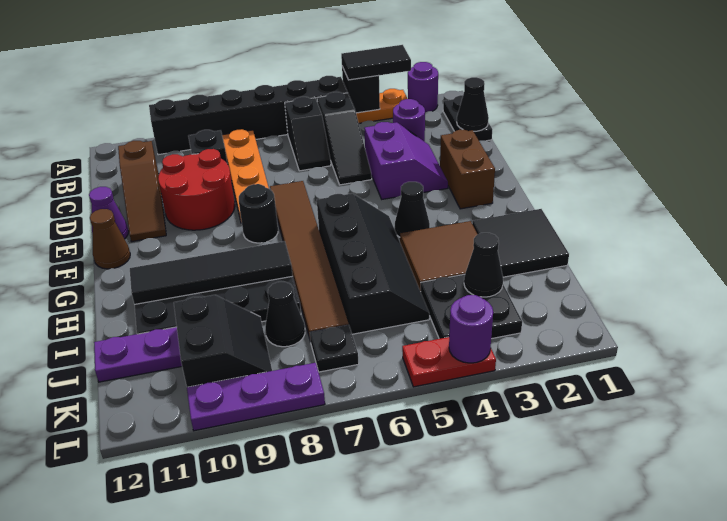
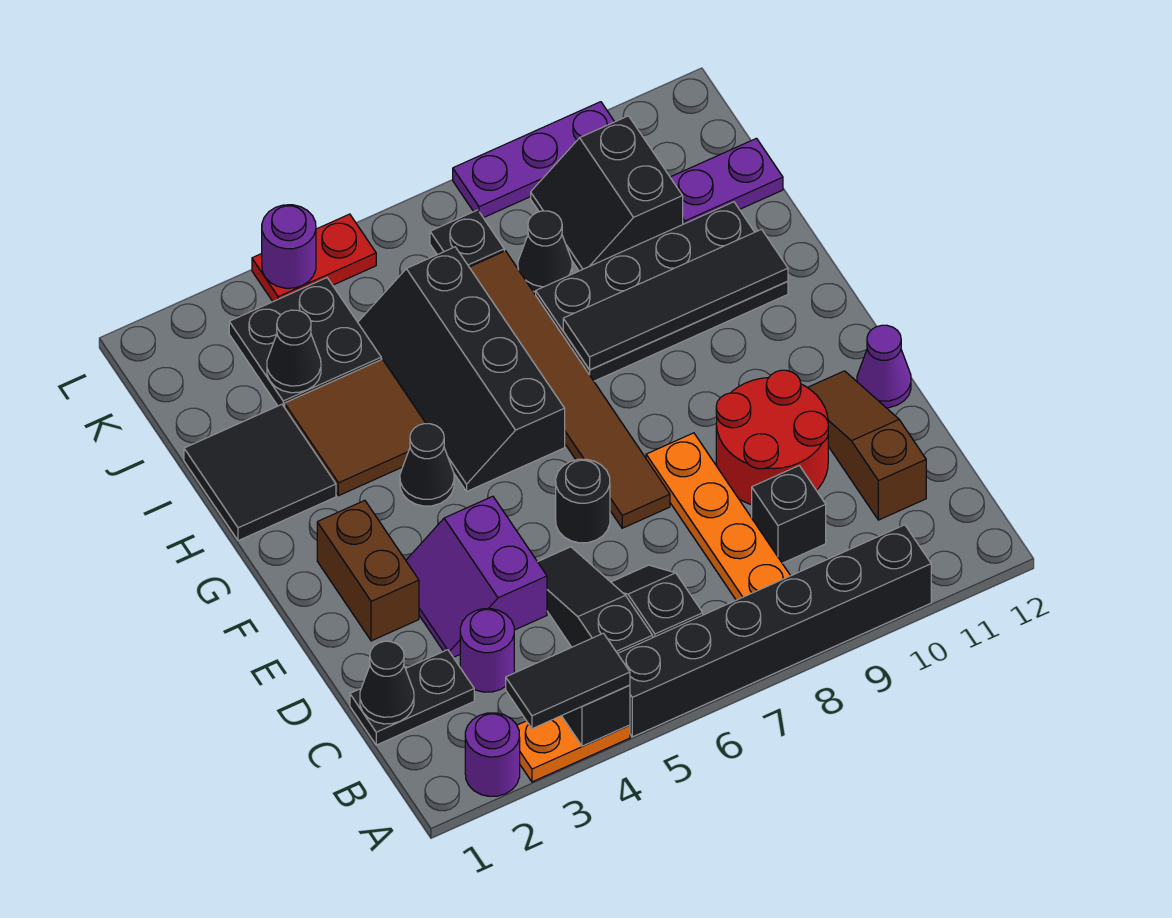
black 1x2 plate [443,95,492,141] -> black 1x2 plate turned to [350,650,474,745]
black 1x1 round brick [239,184,278,243] -> black 1x1 round brick moved to [556,459,610,543]
brown 1x1 cone [90,209,130,269] -> none

